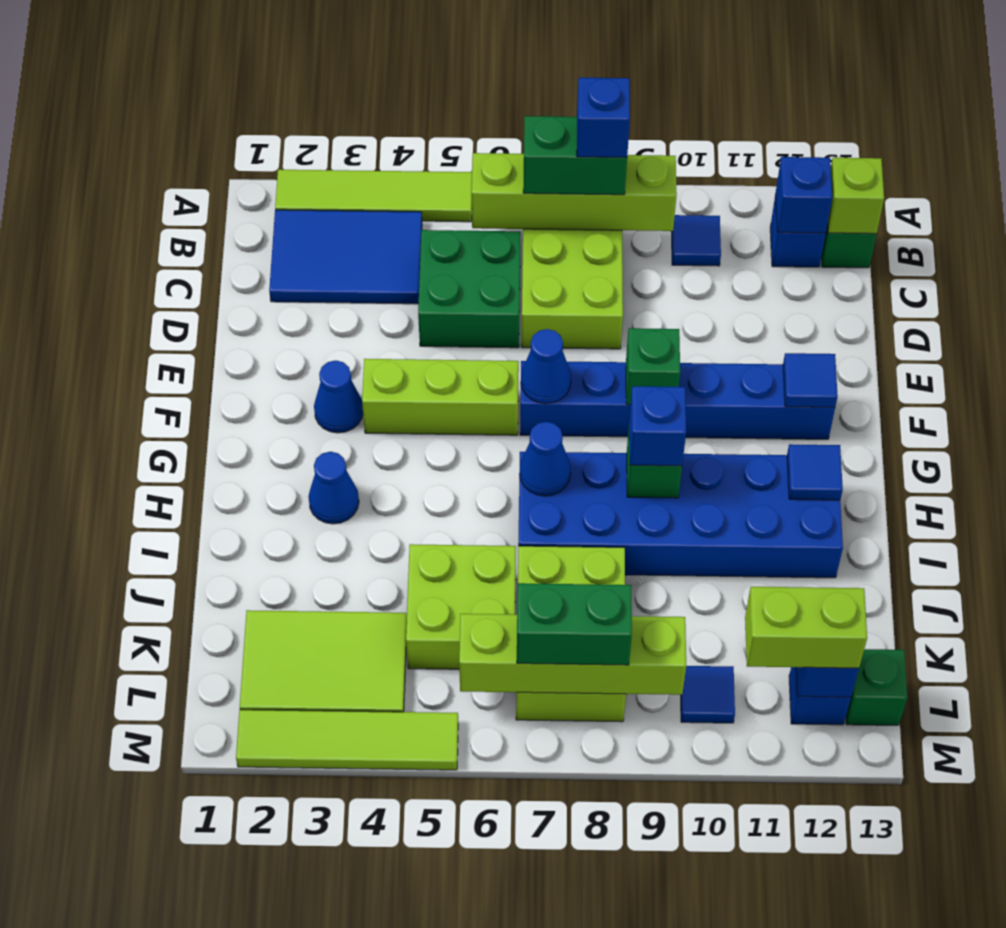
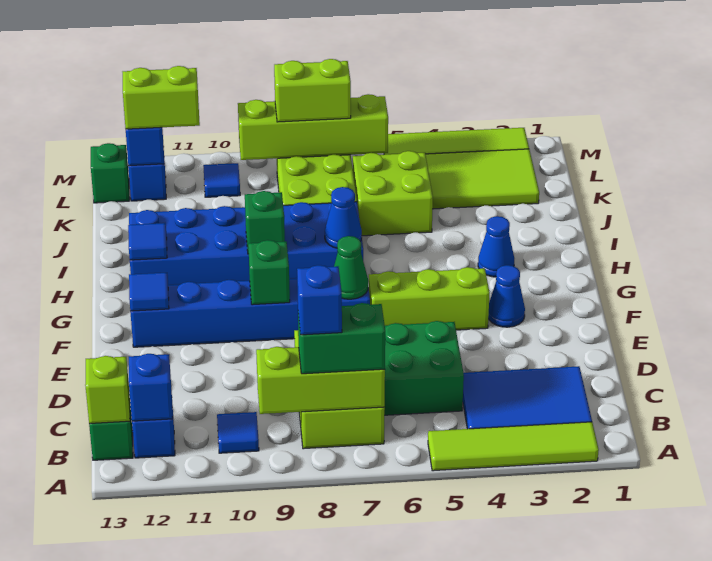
lime 1x4 brick [472,153,677,231] -> lime 1x3 brick [256,347,385,414]
blue 1x1 cone [521,329,571,404] -> green 1x1 cone [334,236,368,299]
blue 1x1 brick [629,386,686,466] -> none
green 1x2 brick [517,583,632,665] -> lime 1x2 brick [274,59,351,122]

